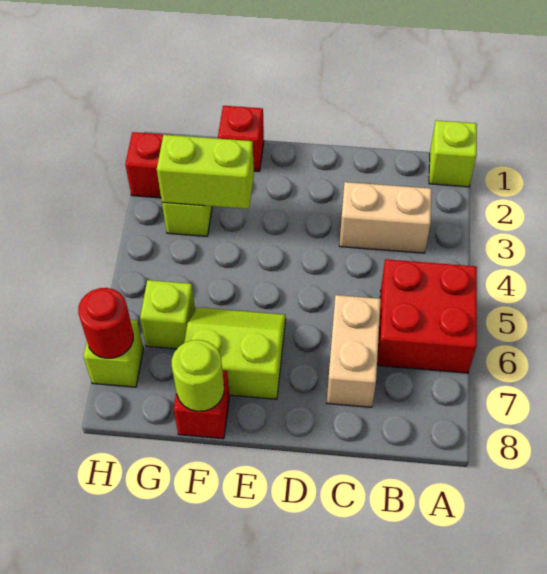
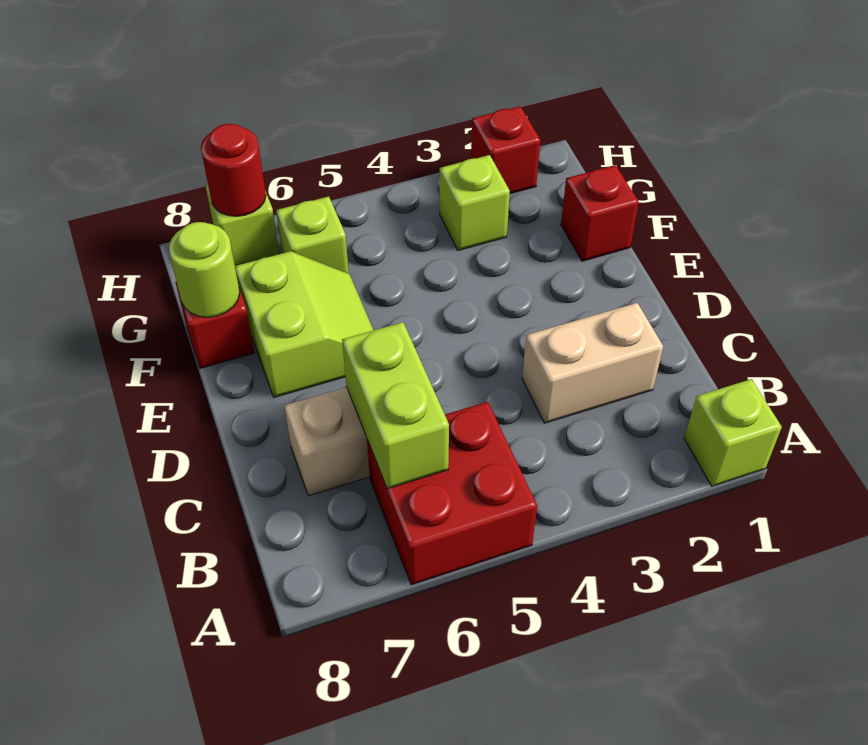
tan 1x2 brick [339,182,432,253] -> tan 1x2 brick turned to [522,303,663,423]
lime 1x2 brick [157,135,254,209] -> lime 1x2 brick moved to [342,322,449,489]

